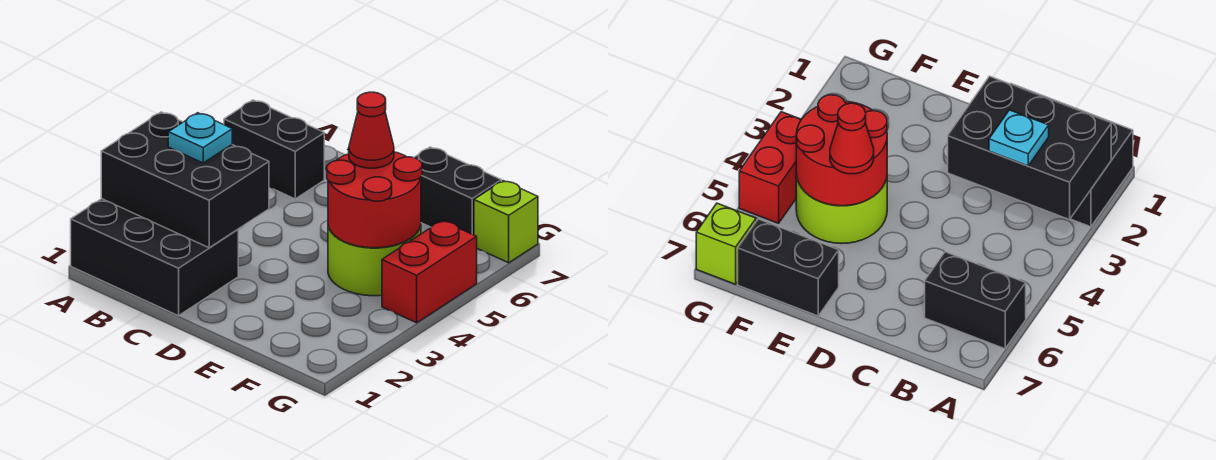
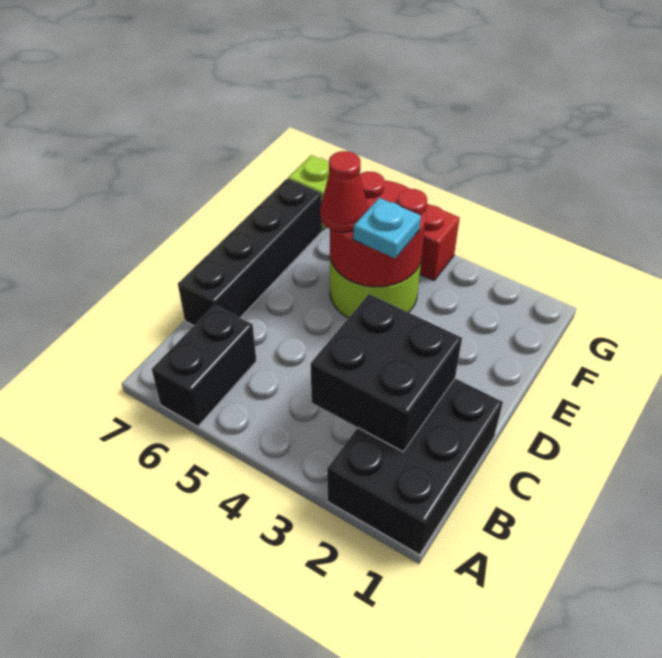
black 2x3 brick [101,112,269,248] -> black 2x2 brick [311,294,462,452]
cyan 1x1 plate [168,113,232,163] -> cyan 1x1 plate moved to [353,198,421,258]
black 1x2 brick [414,147,501,235] -> black 1x4 brick [178,179,322,326]

